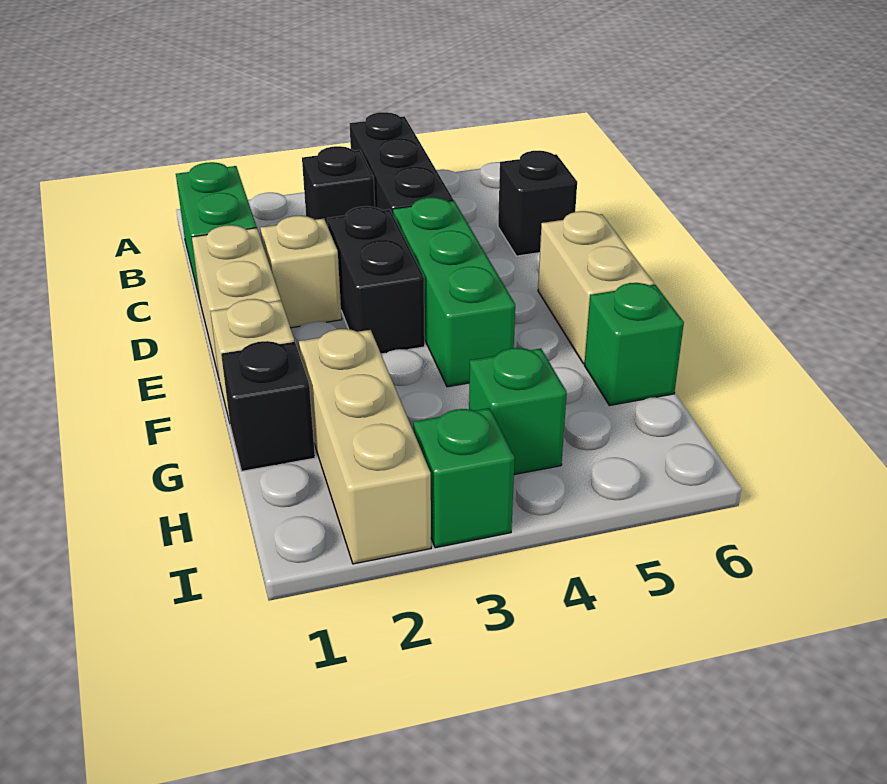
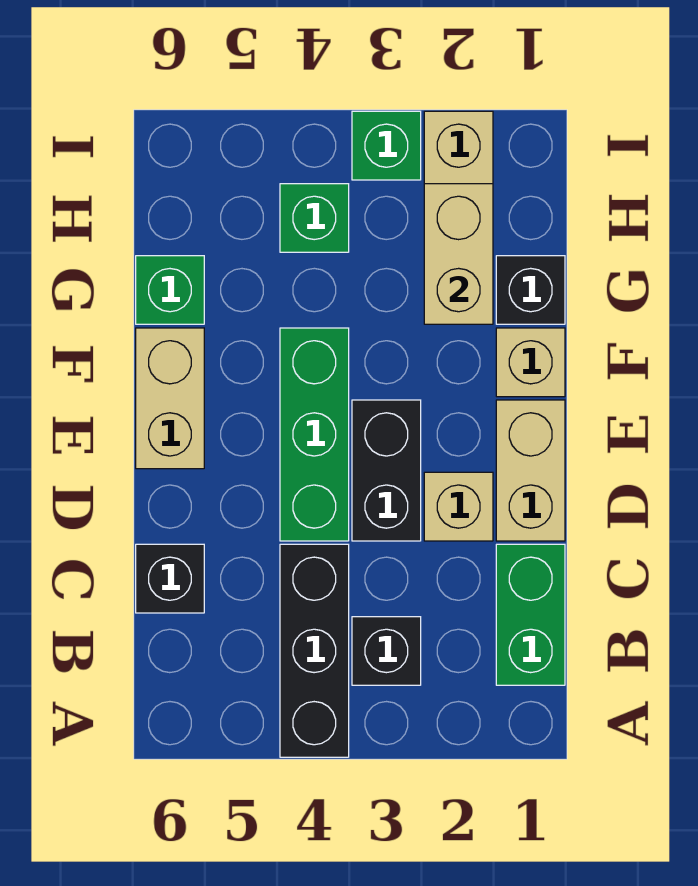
none -> tan 1x2 brick [424,184,493,324]

